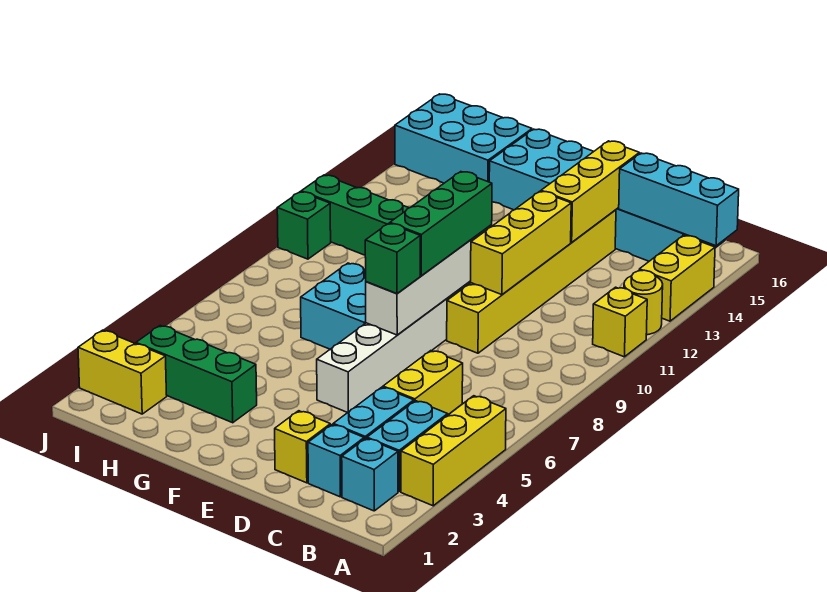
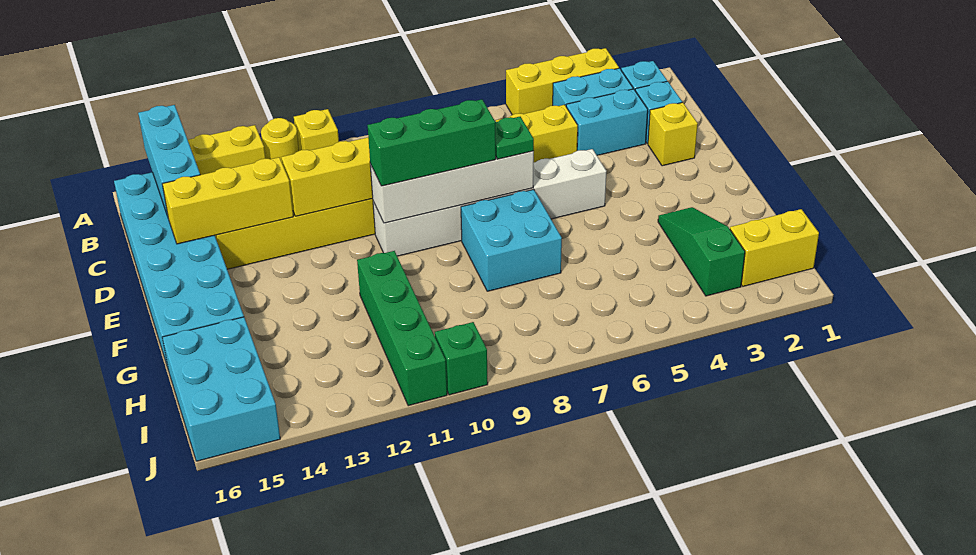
green 1x1 brick [365,223,420,293] -> green 1x1 plate [495,117,534,159]
green 1x3 brick [136,325,257,423] -> green 1x3 slope [658,207,745,296]
yellow 1x2 brick [78,330,167,414] -> yellow 1x2 brick turned to [730,209,819,286]

